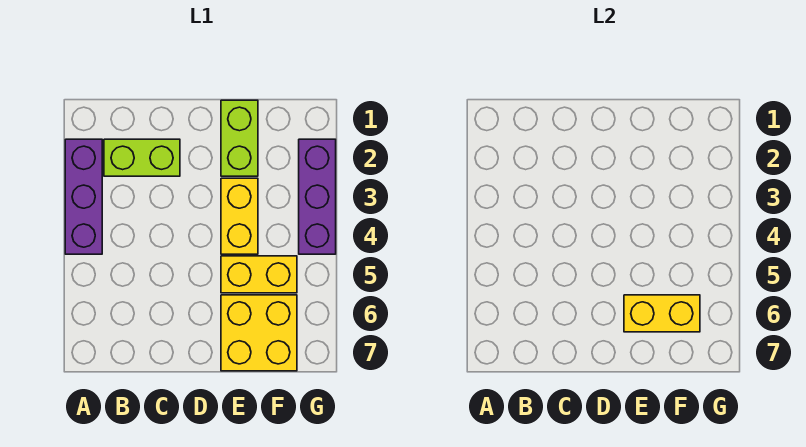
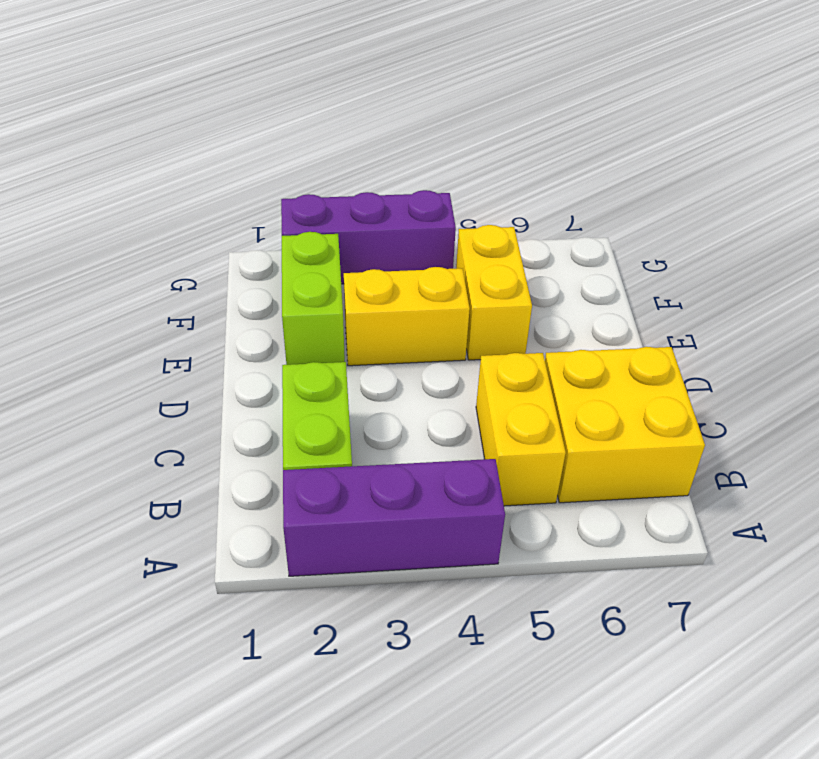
lime 1x2 brick [221,100,258,176] -> lime 1x2 brick turned to [282,232,345,365]
yellow 2x2 brick [221,295,297,371] -> yellow 2x2 brick moved to [545,347,705,503]
yellow 1x2 brick [624,295,700,332] -> yellow 1x2 brick moved to [476,353,566,506]

